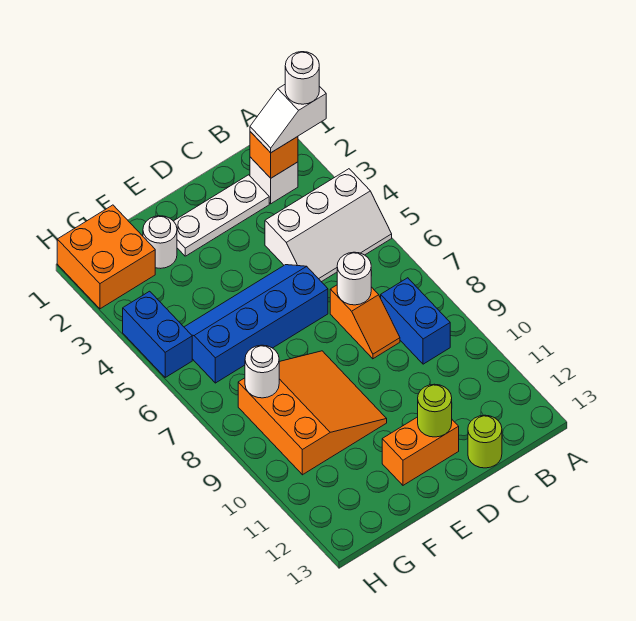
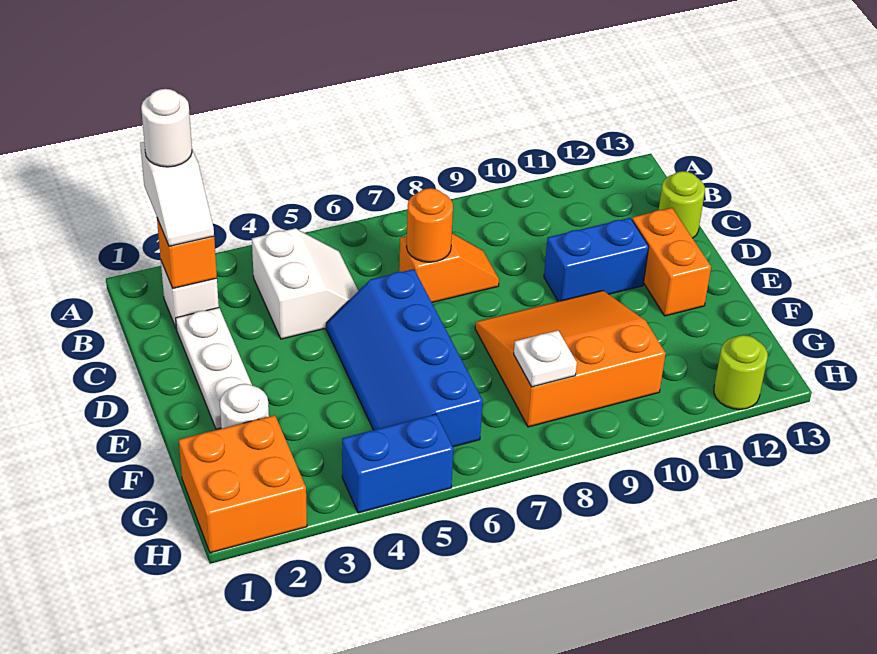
white 2x3 slope [265,169,392,282] -> white 2x2 slope [252,228,358,339]
blue 1x2 brick [381,278,450,364] -> blue 1x2 brick moved to [544,218,649,301]
white 1x1 round brick [337,252,371,305] -> orange 1x1 round brick [406,188,453,262]
lime 1x1 round brick [418,384,452,437] -> lime 1x1 round brick moved to [714,335,768,409]
white 1x1 round brick [245,345,279,398] -> white 1x1 plate [514,330,577,387]

